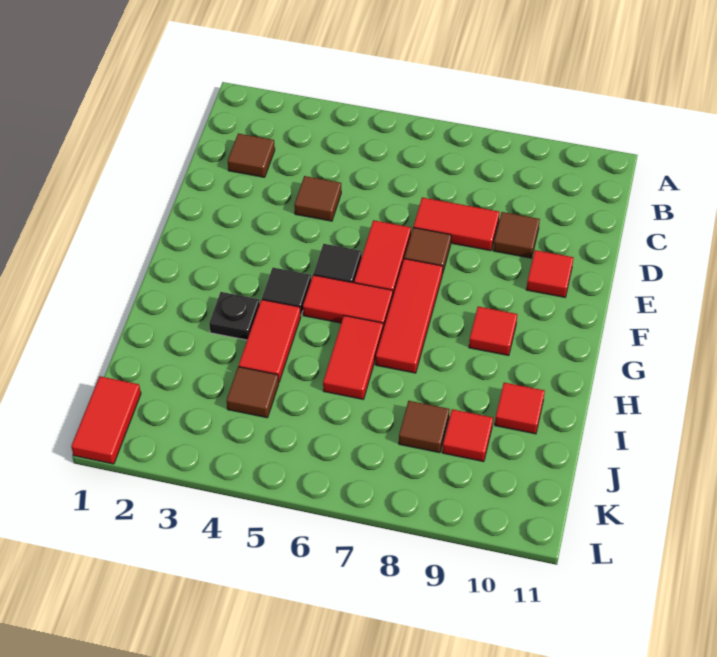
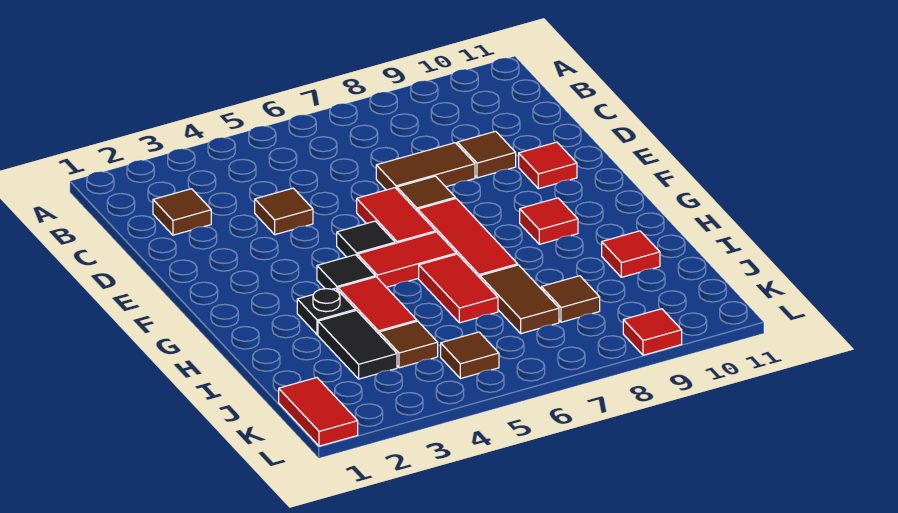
red 1x2 tile [413,197,500,251] -> brown 1x2 tile [376,143,475,190]
none -> black 1x2 tile [318,310,397,379]
none -> brown 1x2 tile [480,265,559,334]
red 1x1 tile [442,409,493,462] -> red 1x1 tile moved to [623,309,682,355]
none -> brown 1x1 tile [441,332,499,379]

